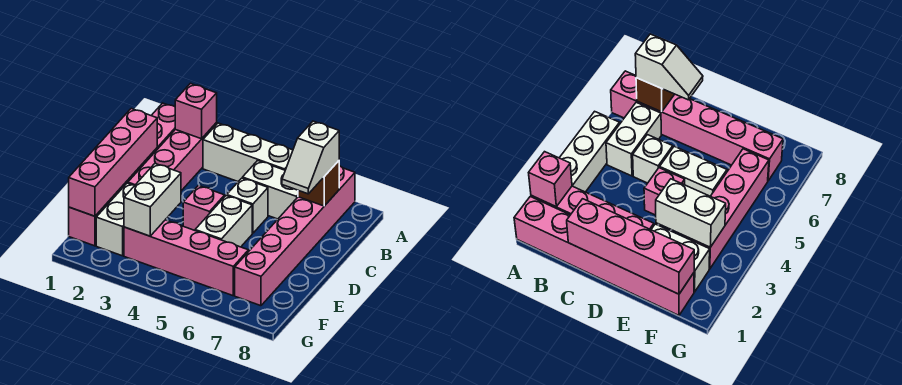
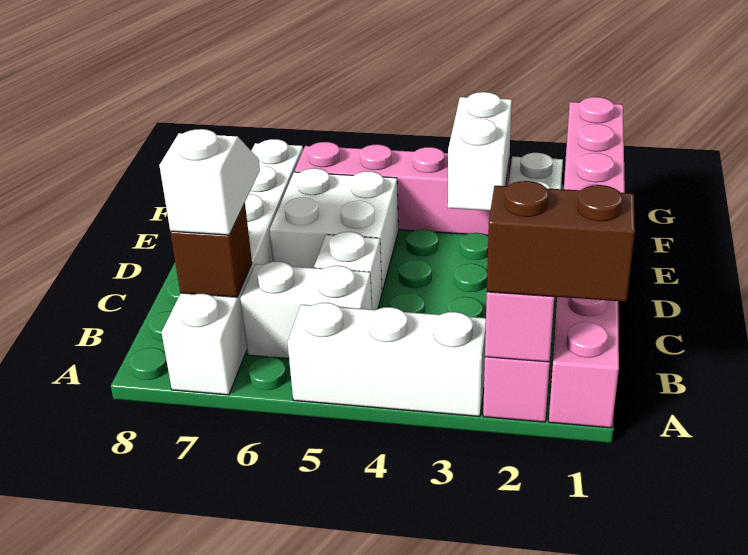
none -> brown 1x2 brick [487,181,635,302]
pink 1x6 brick [235,166,355,306] -> white 1x6 brick [161,139,303,395]
pink 1x1 brick [183,186,225,230] -> none
white 1x2 brick [195,195,252,247] -> white 2x2 brick [270,168,398,292]

